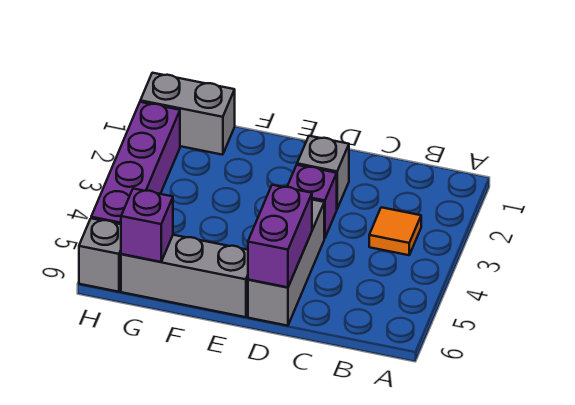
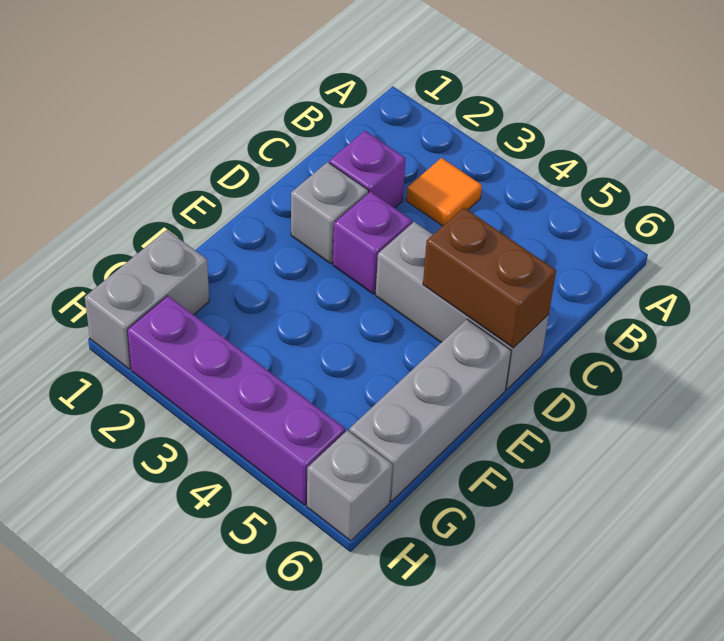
purple 1x2 brick [248,185,312,287] -> brown 1x2 brick [423,208,556,348]
purple 1x1 brick [121,189,173,262] -> purple 1x1 brick moved to [329,131,406,208]

